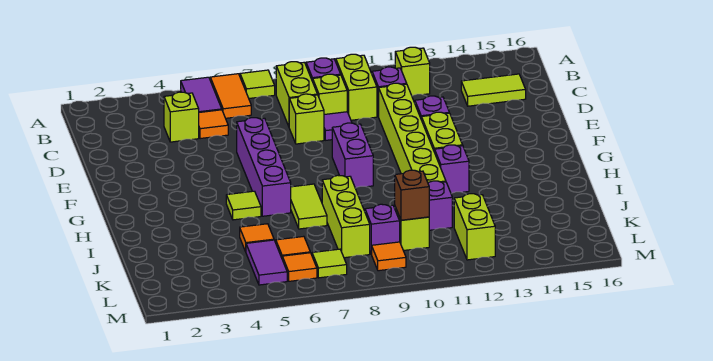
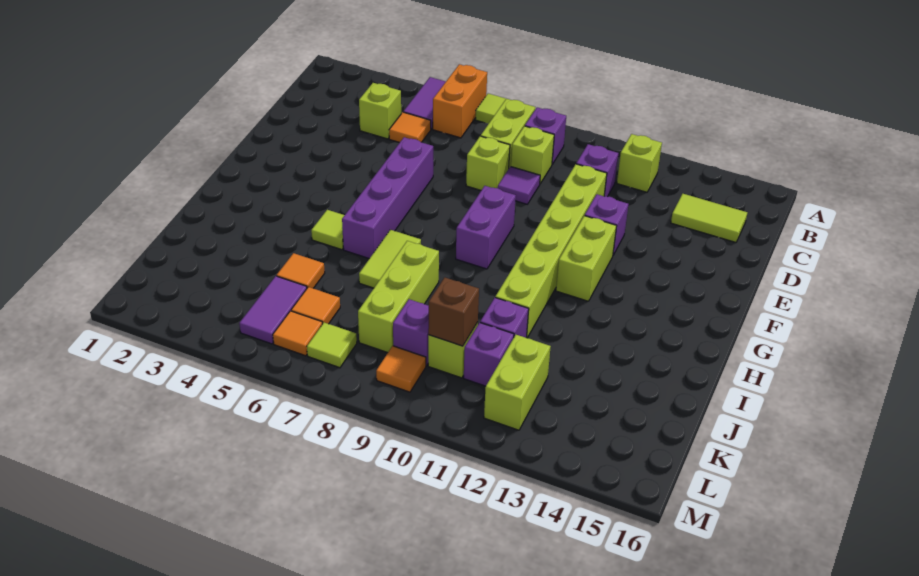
orange 1x2 tile [210,74,251,118] -> orange 1x2 brick [433,64,487,138]
lime 1x2 brick [336,54,377,120] -> none
purple 1x1 brick [435,145,469,194] -> purple 1x1 brick moved to [464,323,514,386]

